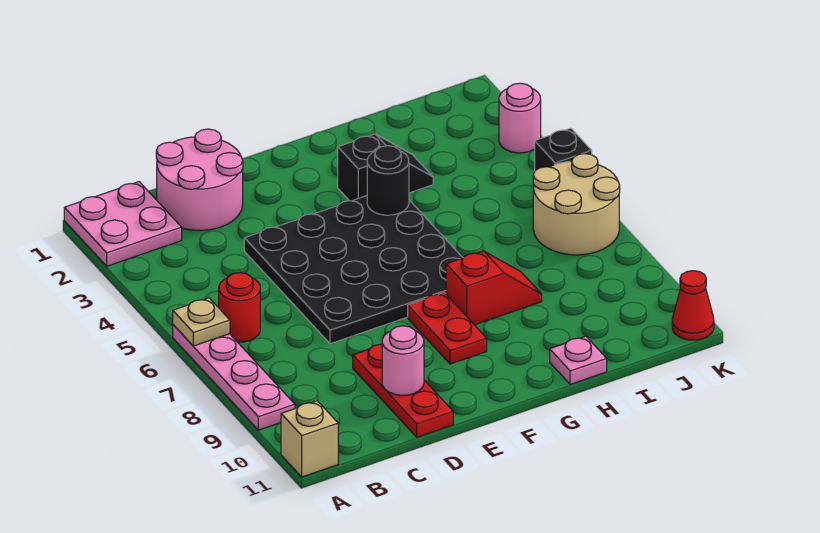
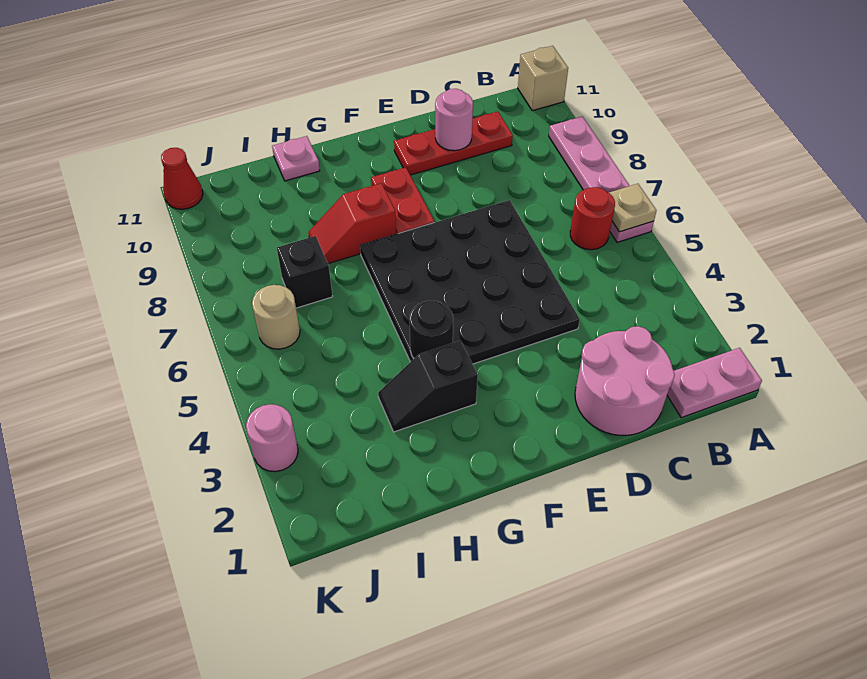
pink 2x2 plate [64,182,182,266] -> pink 1x2 plate [667,348,762,418]
red 1x3 plate [353,344,453,437] -> red 1x3 plate turned to [394,111,513,175]
tan 2x2 round brick [533,154,620,255] -> tan 1x1 round brick [252,285,300,349]
black 1x1 brick [535,128,592,170] -> black 1x1 brick moved to [277,236,333,308]

